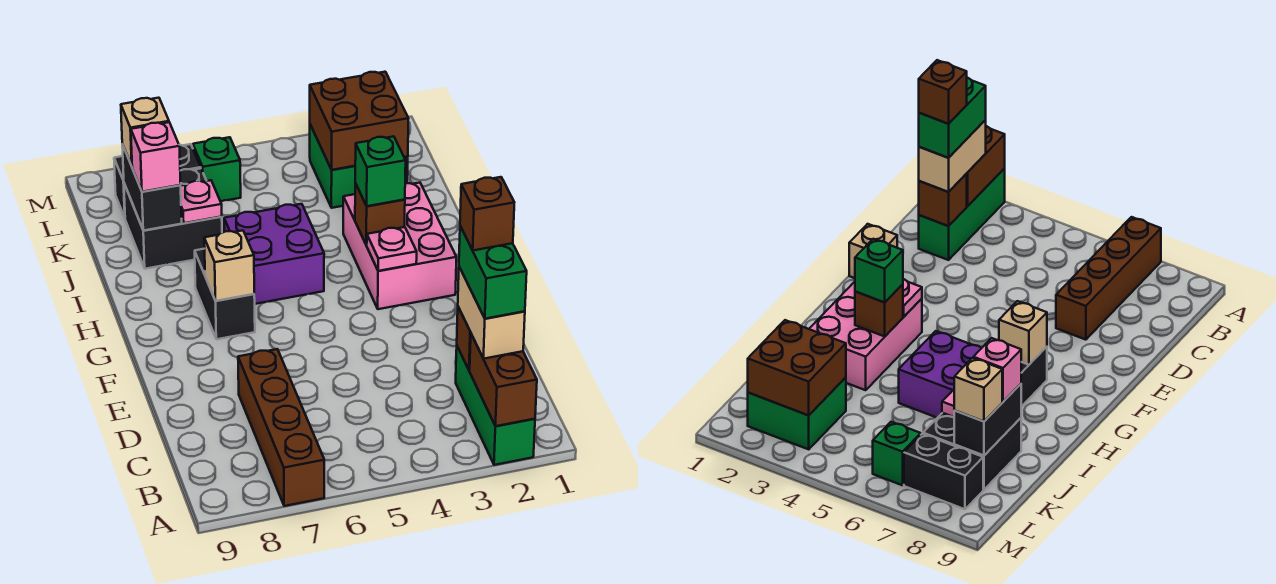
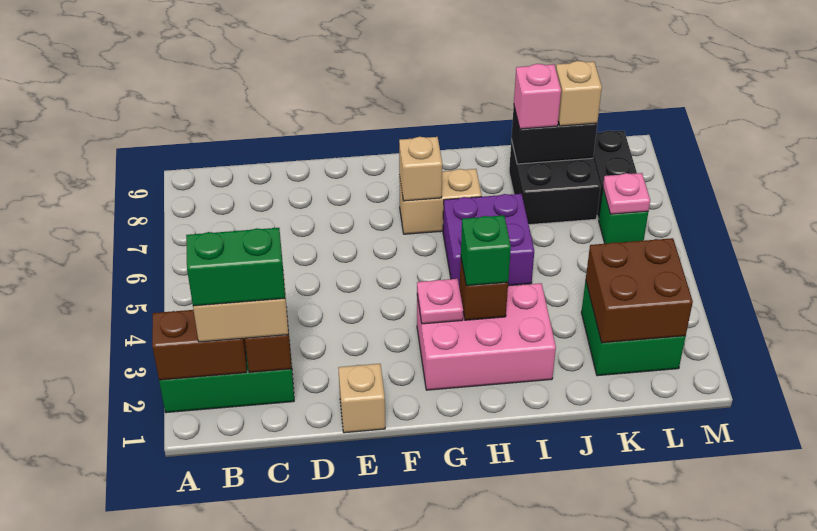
brown 1x4 brick [238,349,324,506] -> none
brown 1x1 brick [460,177,514,250] -> none
black 1x2 brick [195,249,255,339] -> tan 1x2 brick [399,169,482,234]
pink 1x1 plate [181,180,222,223] -> pink 1x1 plate moved to [603,173,650,214]

